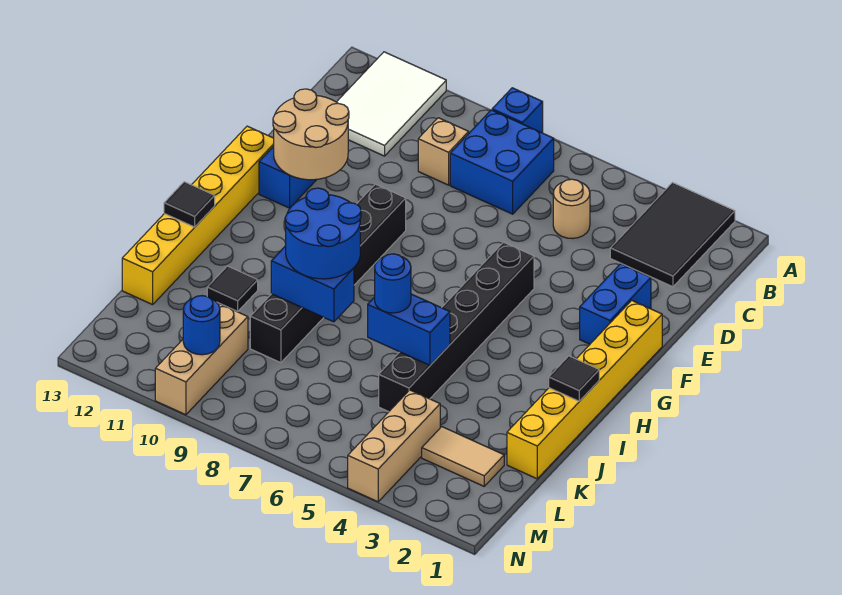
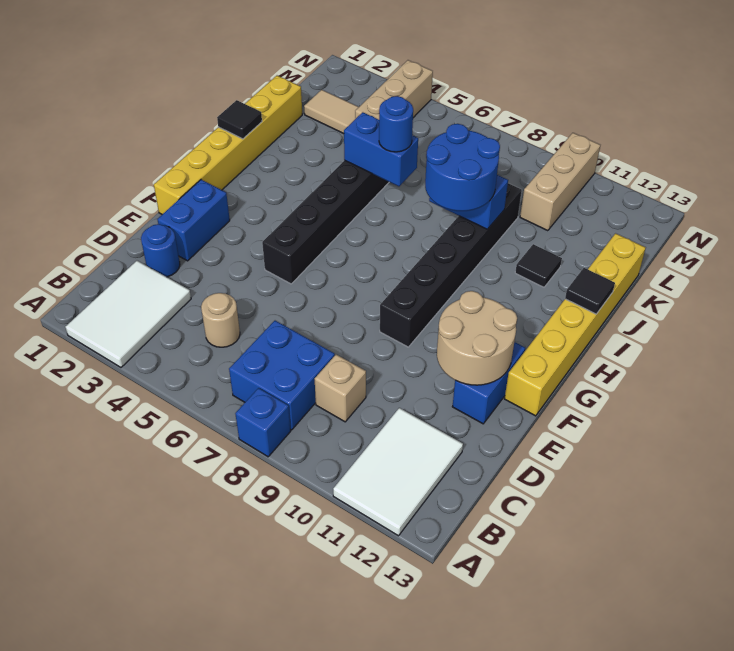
black 2x3 tile [610,183,735,287] -> white 2x3 tile [65,261,191,367]
blue 1x1 round brick [183,296,220,355] -> blue 1x1 round brick moved to [141,224,180,277]

